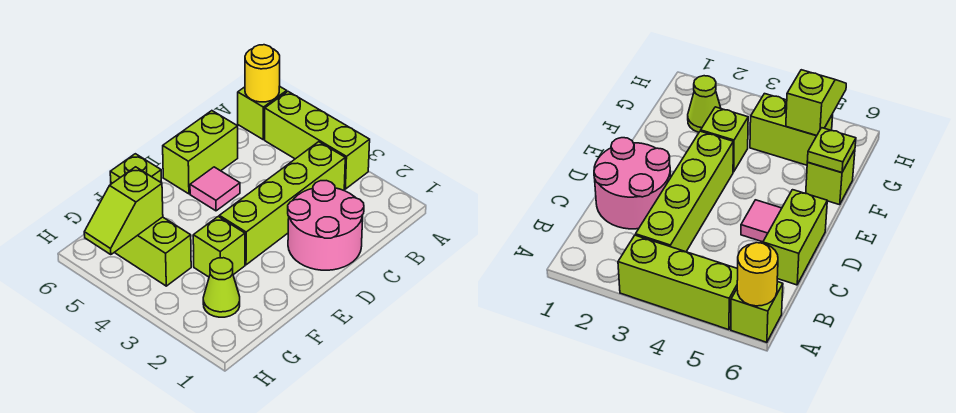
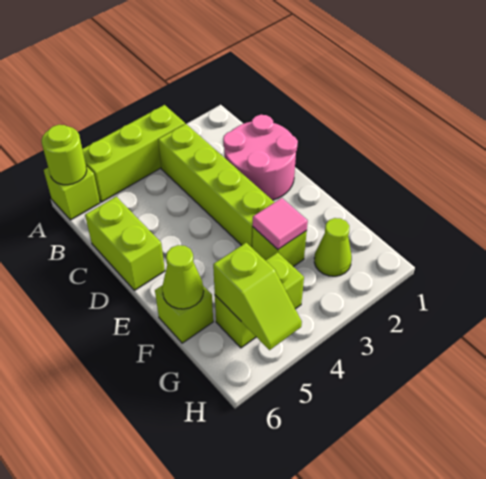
yellow 1x1 round brick [245,45,280,102] -> lime 1x1 round brick [42,125,87,185]
pink 1x1 tile [190,167,240,211] -> pink 1x1 tile moved to [253,198,308,249]
lime 1x1 plate [110,154,161,183] -> lime 1x1 cone [162,245,204,309]

